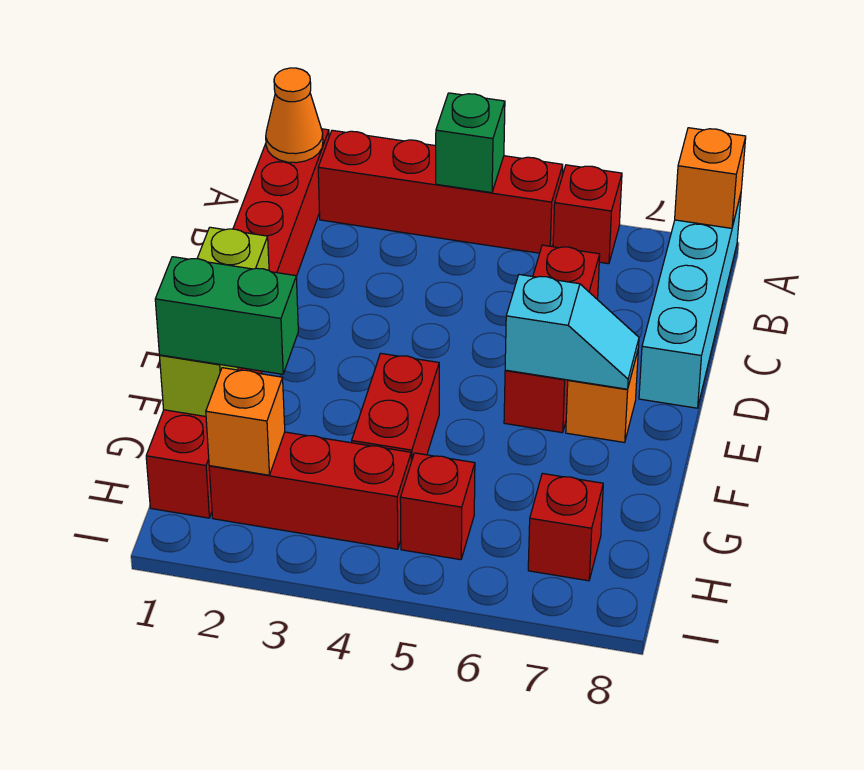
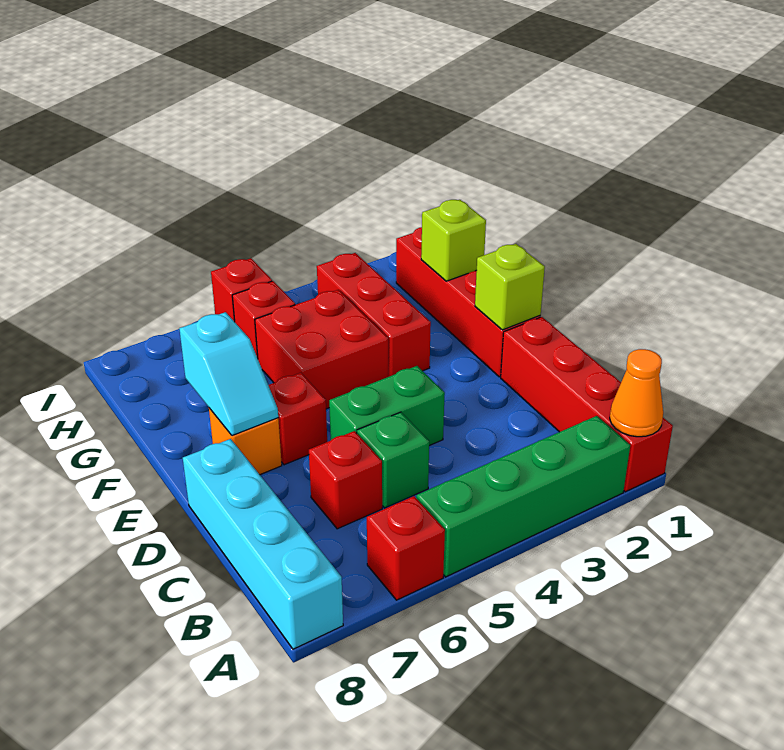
red 1x4 brick [318,130,563,253] -> green 1x4 brick [416,416,630,577]
green 1x1 brick [436,93,505,193] -> green 1x1 brick moved to [357,412,429,508]
orange 1x1 brick [675,128,746,228] -> none
cyan 1x2 slope [505,275,639,389] -> cyan 1x2 slope turned to [179,312,278,436]
red 1x2 brick [352,353,439,461] -> red 2x2 brick [255,290,388,409]
green 1x2 brick [155,257,298,374] -> green 1x2 brick moved to [329,366,445,445]
red 1x3 brick [209,432,411,549] -> red 1x3 brick turned to [317,253,431,377]
orange 1x1 brick [206,368,285,475] -> none
red 1x1 brick [528,473,603,581] -> red 1x1 brick moved to [211,258,272,322]

